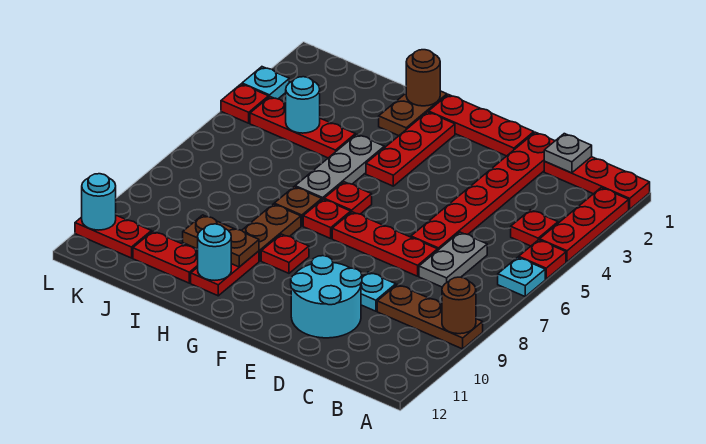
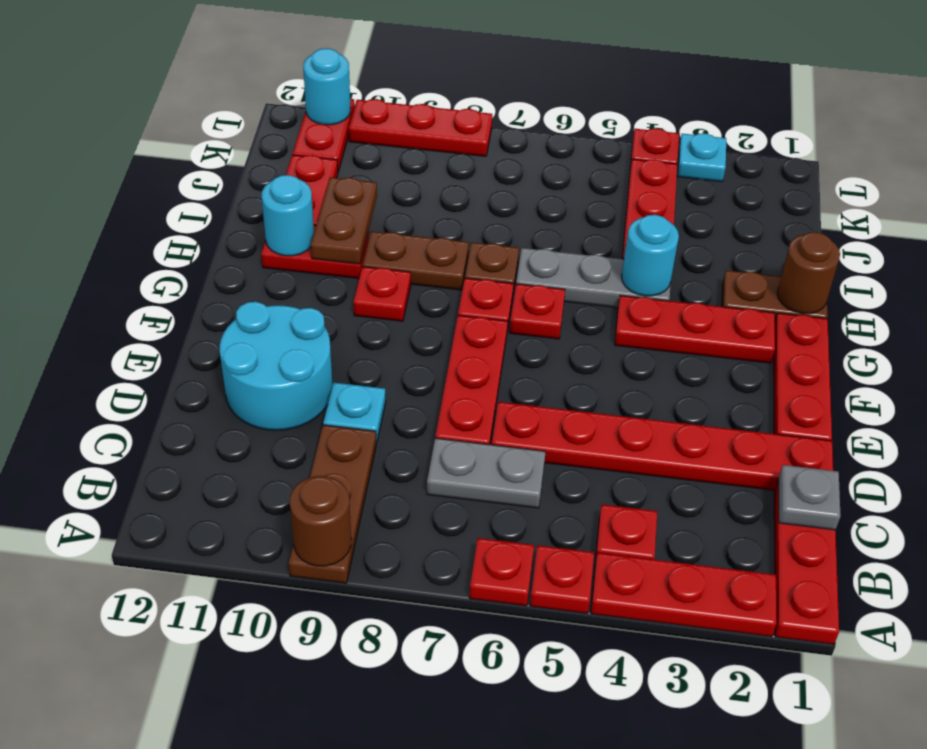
cyan 1x1 plate [498,257,545,296] -> red 1x1 plate [470,538,534,606]
cyan 1x1 round brick [286,77,320,133] -> cyan 1x1 round brick moved to [622,215,679,296]
none -> red 1x3 plate [349,99,492,156]

